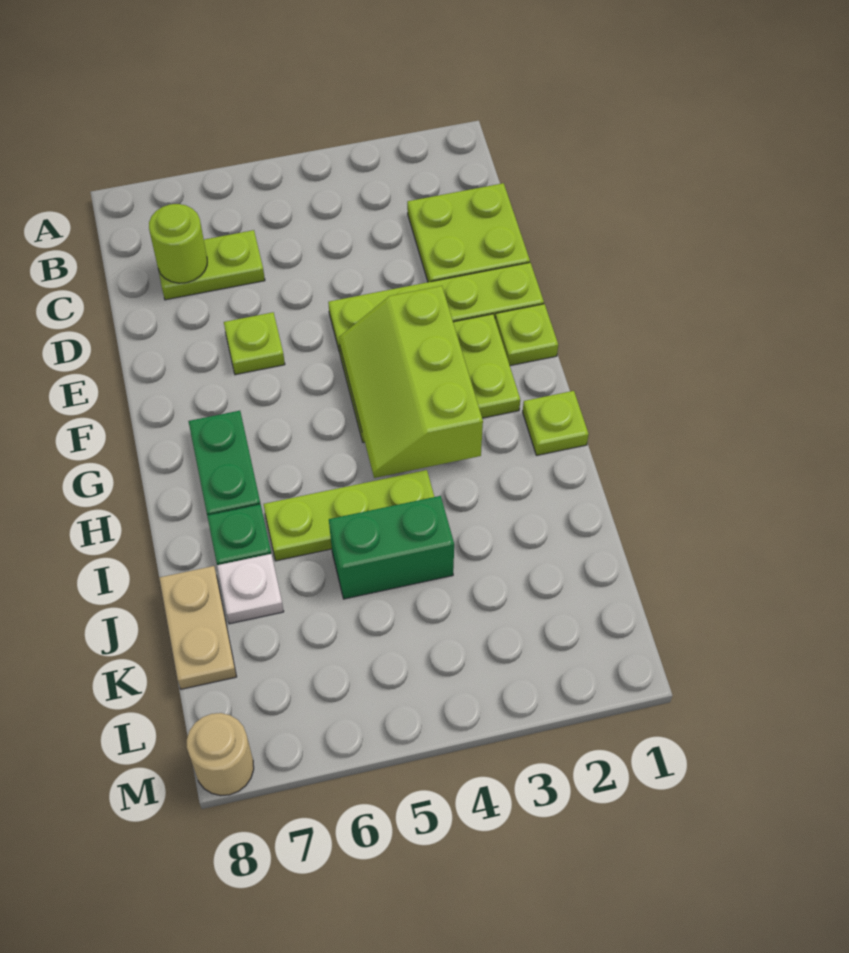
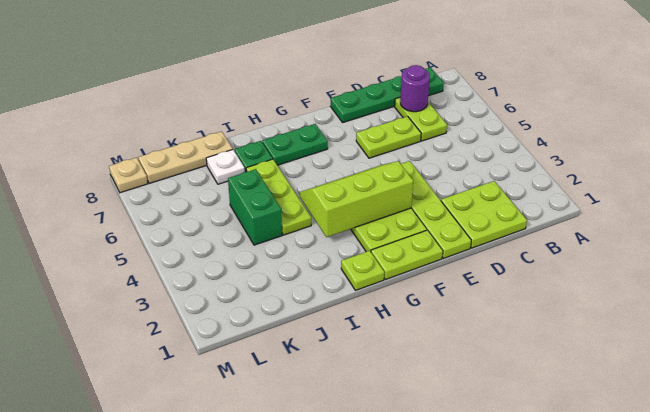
none -> green 1x4 plate [330,67,444,122]
lime 1x1 round brick [149,204,207,283] -> purple 1x1 round brick [400,65,430,112]
lime 1x1 plate [224,312,285,375] -> lime 1x2 plate [356,116,421,158]
lime 1x1 plate [495,304,558,366] -> lime 1x2 plate [371,230,443,280]
tan 1x2 plate [159,566,237,689] -> tan 1x3 plate [138,131,233,184]
tan 1x1 round brick [187,713,254,796] -> tan 1x1 plate [109,157,148,193]

